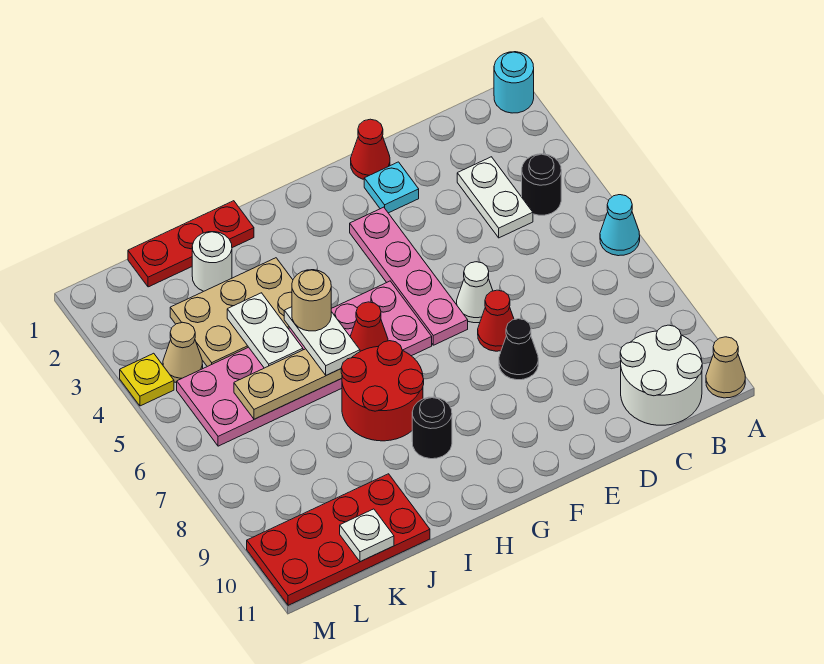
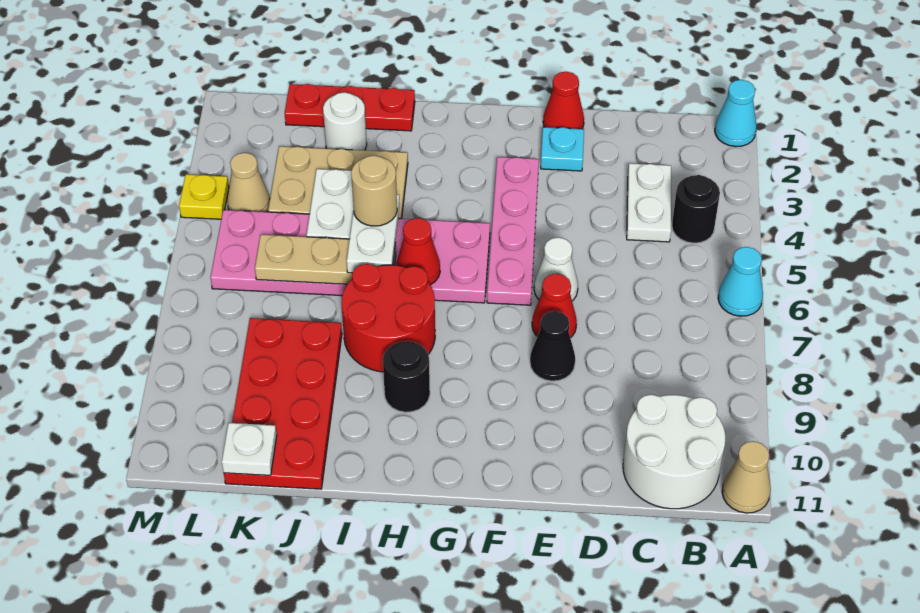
cyan 1x1 round brick [494,52,534,113] -> cyan 1x1 cone [715,80,757,147]
red 2x4 plate [247,474,430,605] -> red 2x4 plate turned to [224,318,342,489]

